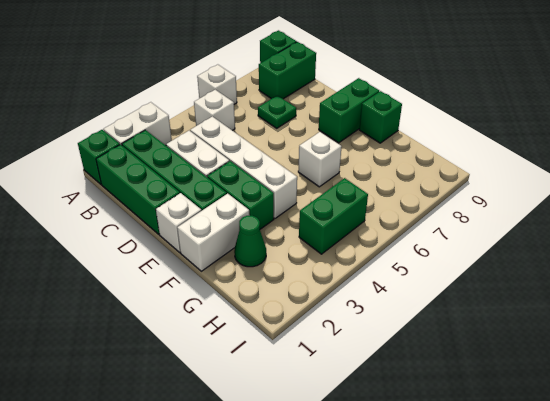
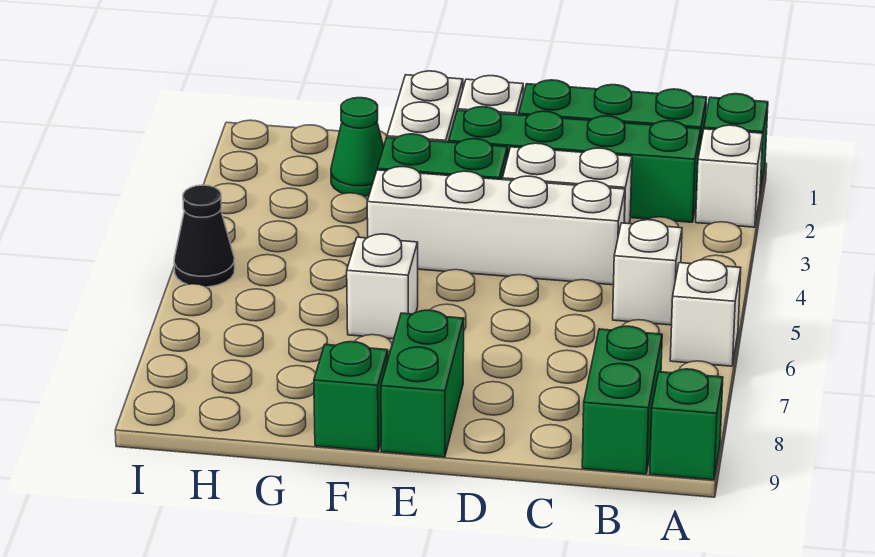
white 1x2 brick [103,102,172,145] -> white 1x1 brick [696,125,763,227]
green 1x1 plate [258,95,296,128] -> none
green 1x2 brick [299,178,368,254] -> none
none -> black 1x1 cone [174,185,235,287]

